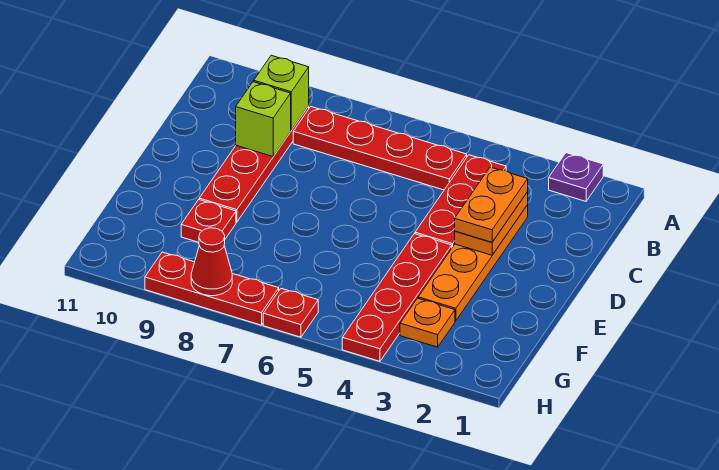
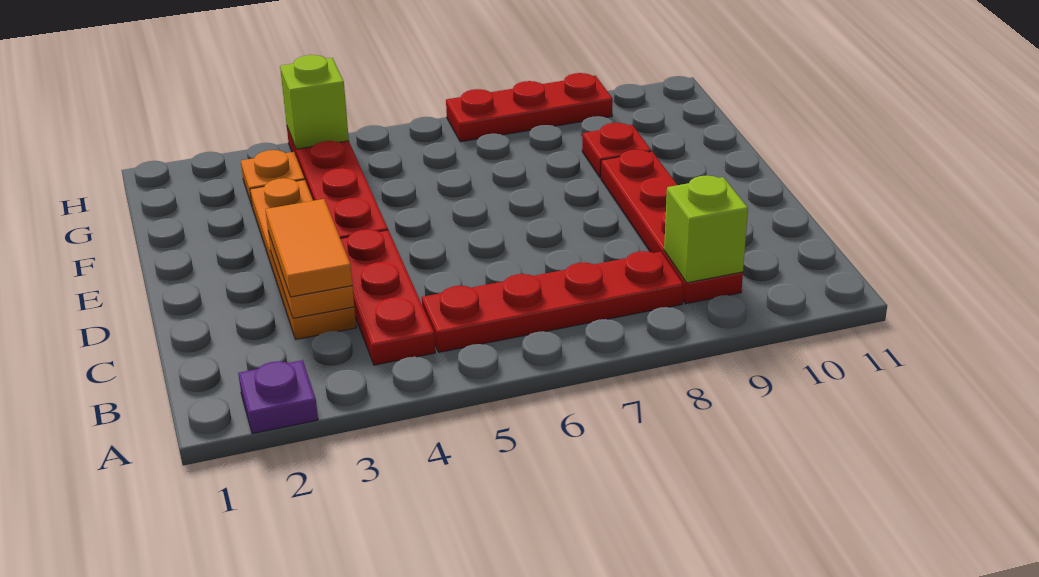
orange 1x2 plate [455,167,528,242] -> orange 1x2 tile [265,199,352,297]
lime 1x1 brick [236,82,291,156] -> lime 1x1 brick moved to [280,55,349,149]
red 1x1 plate [263,289,318,337] -> none
red 1x1 cone [191,228,232,296] -> none

